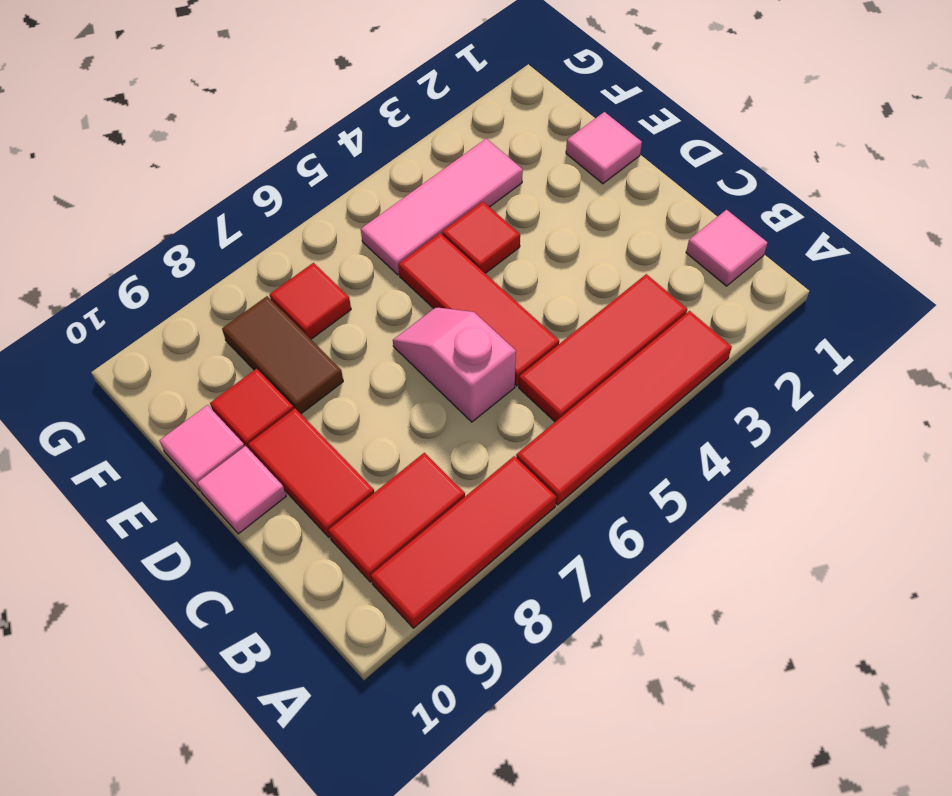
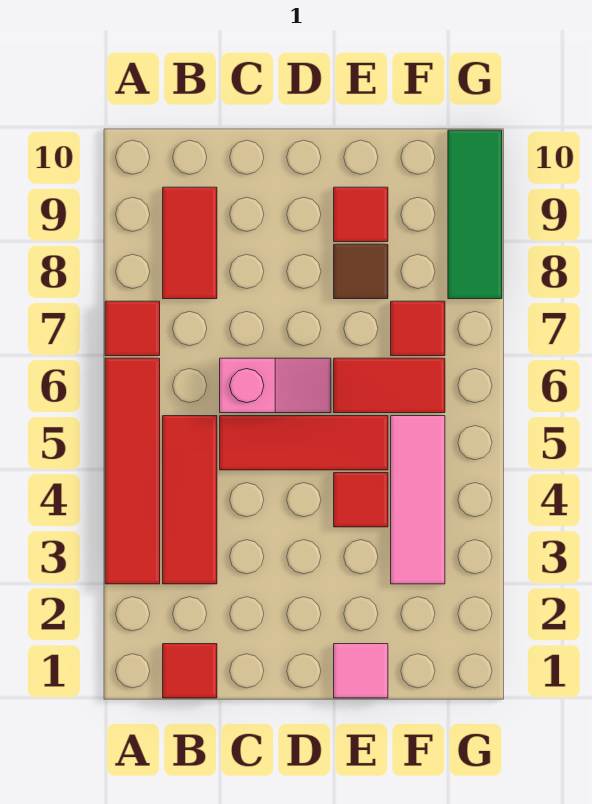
red 1x3 tile [371,456,556,628] -> red 1x1 tile [105,301,160,356]
pink 1x1 tile [686,210,768,286] -> red 1x1 tile [163,644,217,698]
red 1x2 tile [248,408,374,537] -> red 1x2 tile moved to [334,358,445,413]
pink 1x1 tile [197,446,286,534] -> none
brown 1x2 tile [222,296,343,414] -> brown 1x1 tile [334,244,388,299]
pink 1x1 tile [159,405,245,491] -> none
none -> green 1x3 tile [448,130,502,299]

